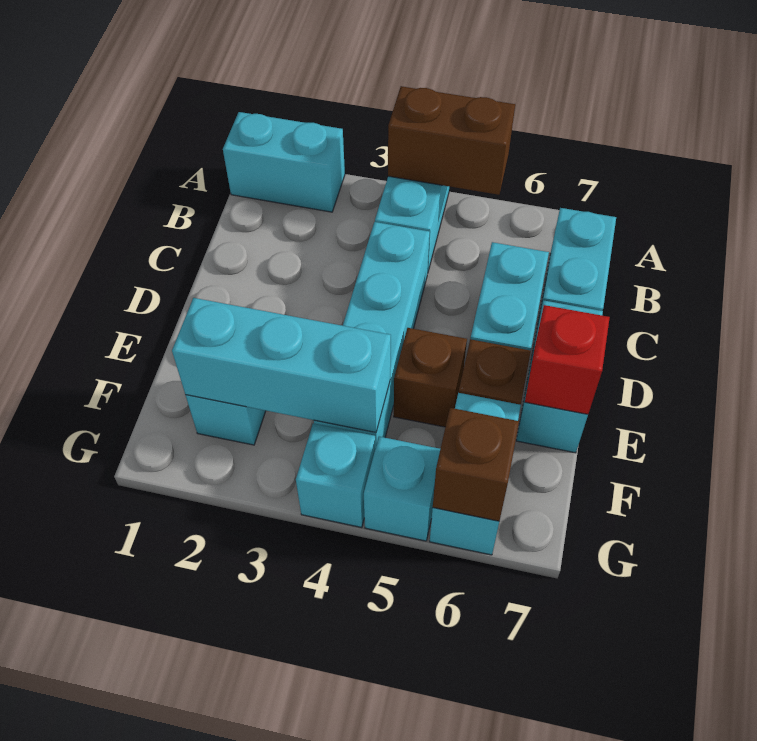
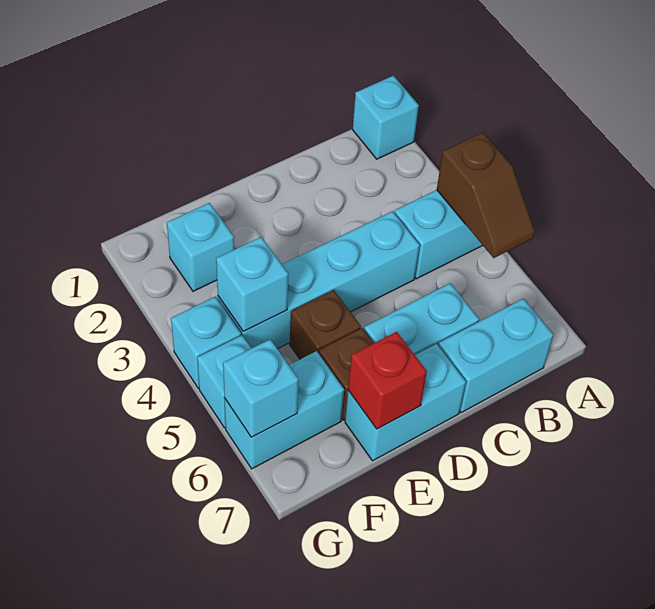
cyan 1x2 brick [223,112,345,212] -> cyan 1x1 brick [353,76,419,159]
brown 1x2 brick [388,86,515,195] -> brown 1x2 slope [437,132,535,258]
cyan 1x3 brick [172,298,391,432] -> cyan 1x1 brick [216,237,288,331]
brown 1x1 brick [433,408,519,521] -> cyan 1x1 brick [223,339,299,437]

